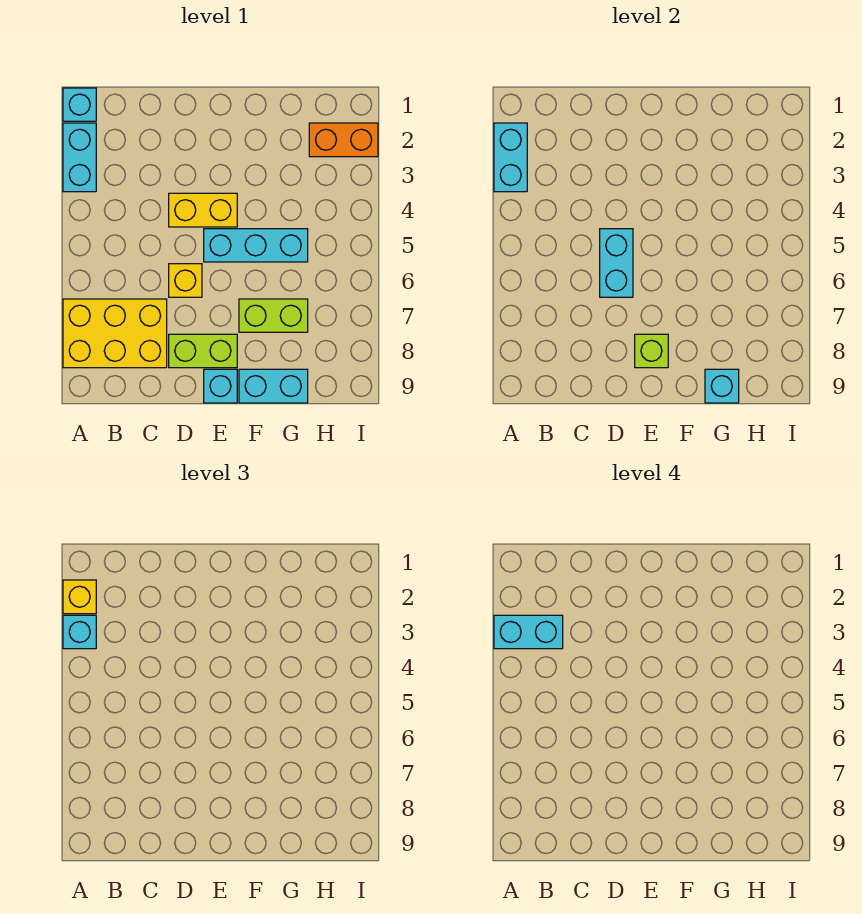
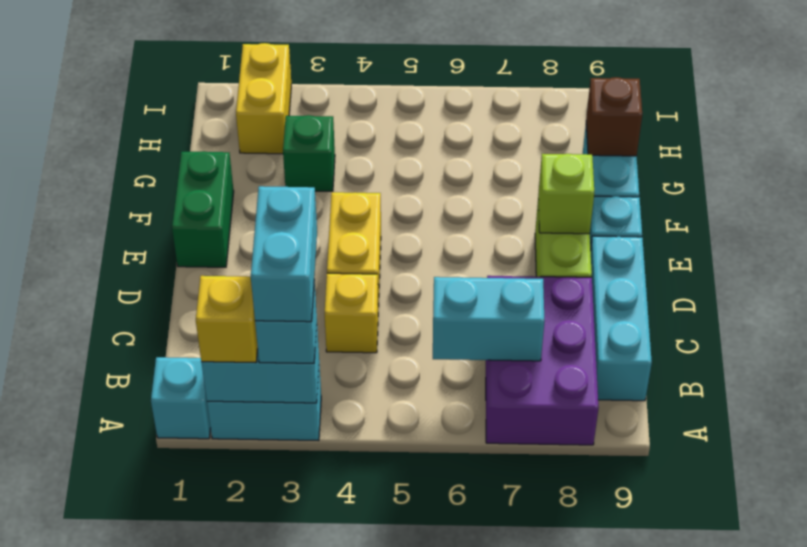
yellow 2x3 brick [63,299,167,368] -> purple 2x3 brick [486,276,599,445]
cyan 1x2 brick [600,229,633,297] -> cyan 1x2 brick moved to [433,277,545,361]
yellow 1x1 brick [169,264,202,297] -> yellow 1x1 brick moved to [325,273,378,353]
none -> green 1x2 brick [172,151,234,267]
cyan 1x3 brick [204,229,308,262] -> cyan 1x3 brick moved to [590,236,652,401]
lime 1x2 brick [239,299,308,332] -> none
none -> green 1x1 brick [283,115,335,191]
cyan 1x1 brick [705,369,739,403] -> brown 1x1 brick [586,77,642,156]
orange 1x2 brick [309,123,378,157] -> yellow 1x2 brick [236,43,291,154]

